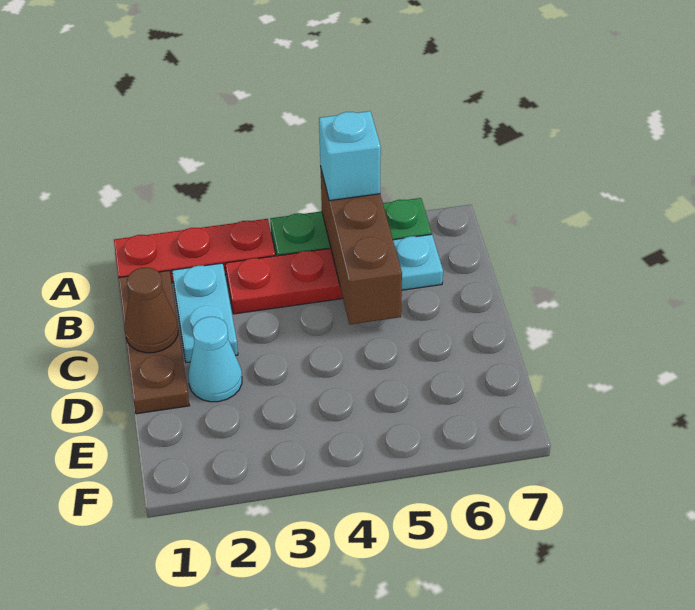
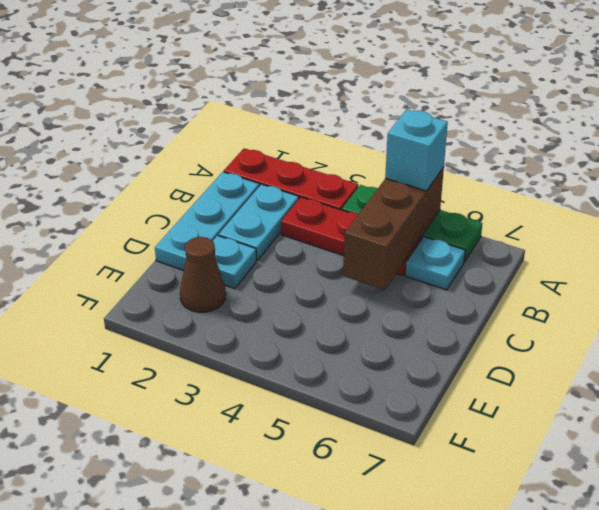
brown 1x3 plate [119,271,190,414] -> cyan 1x3 plate [155,172,259,271]
brown 1x1 cone [124,268,178,353] -> brown 1x1 cone moved to [180,237,226,312]
cyan 1x1 cone [188,317,242,402] -> cyan 1x1 plate [213,236,256,289]

